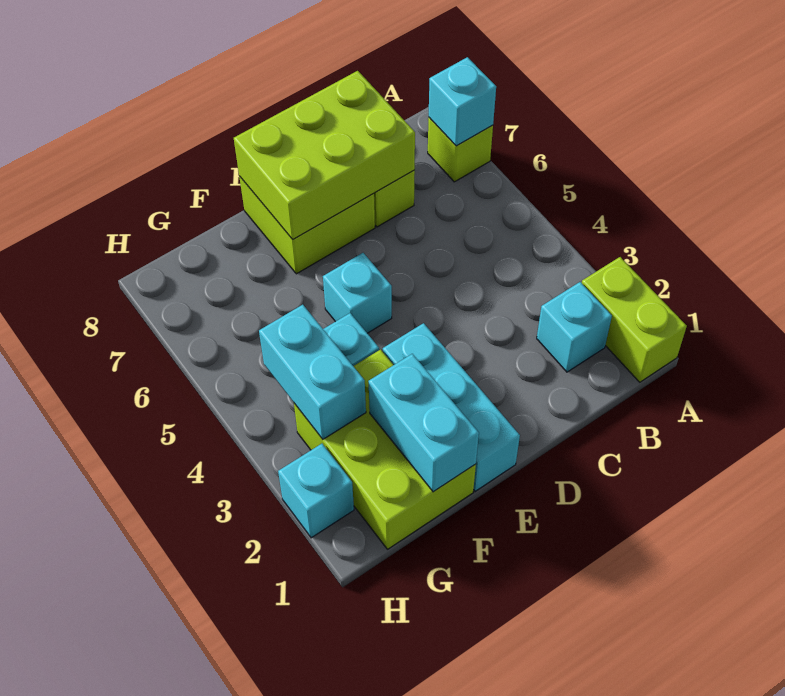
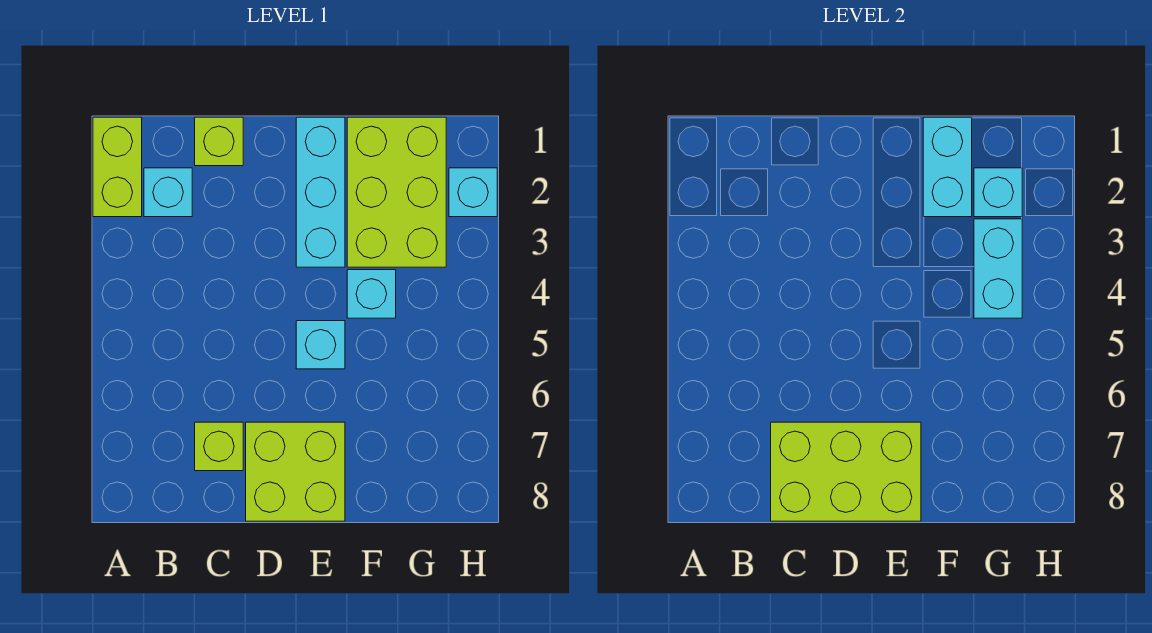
lime 1x1 brick [428,118,493,182] -> lime 1x1 brick moved to [195,117,243,166]
cyan 1x1 brick [429,57,496,146] -> cyan 1x1 brick moved to [974,168,1022,217]

